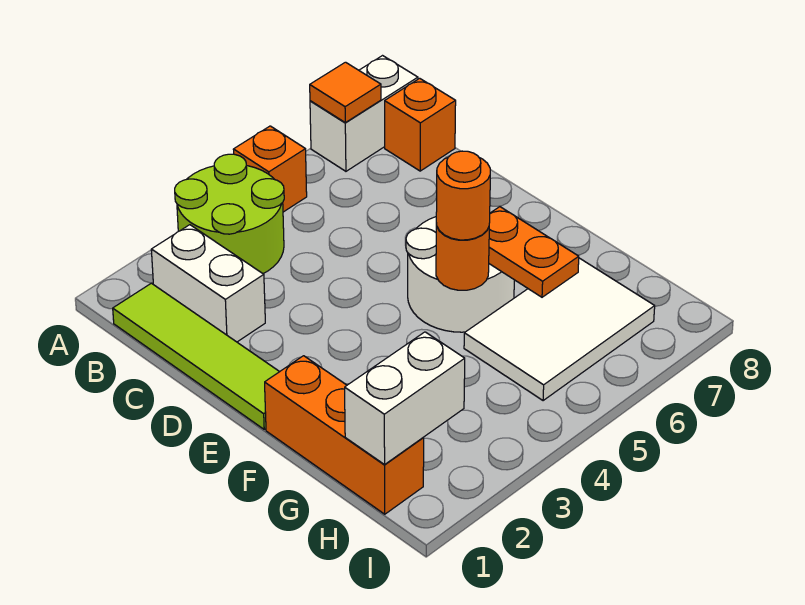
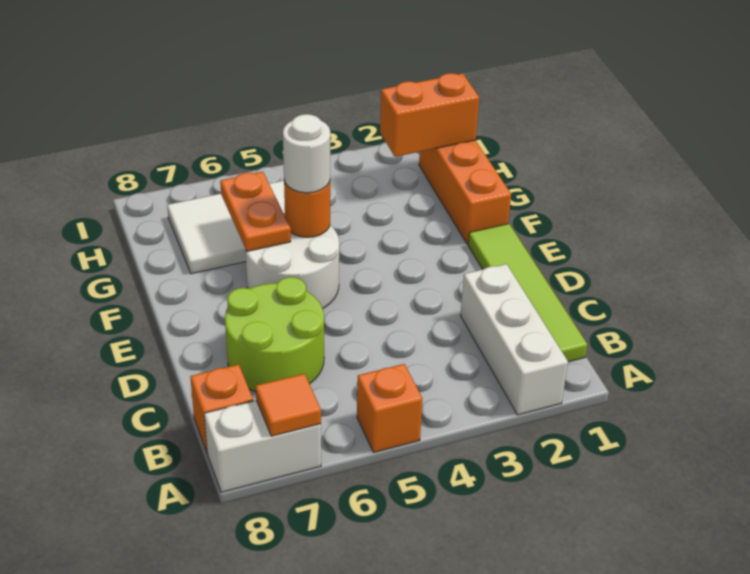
lime 2x2 round brick [175,154,284,274] -> lime 2x2 round brick moved to [225,277,324,392]
white 1x2 brick [151,225,265,342] -> white 1x3 brick [460,264,568,415]
orange 1x1 round brick [436,151,490,240] -> white 1x1 round brick [283,114,330,193]
white 1x2 brick [345,332,465,465] -> orange 1x2 brick [380,73,479,157]

